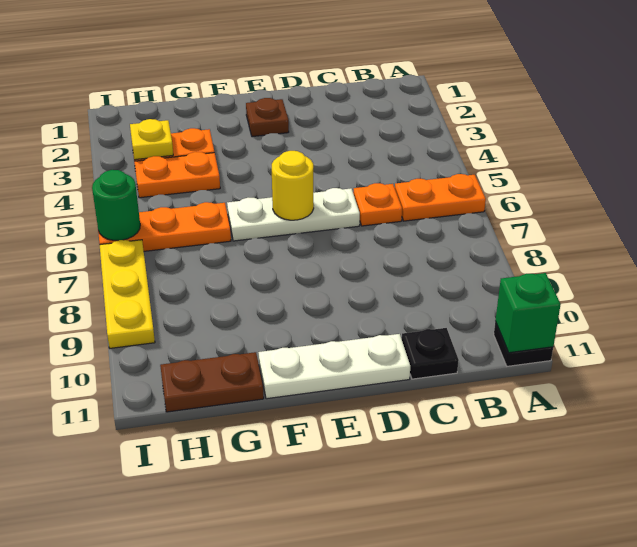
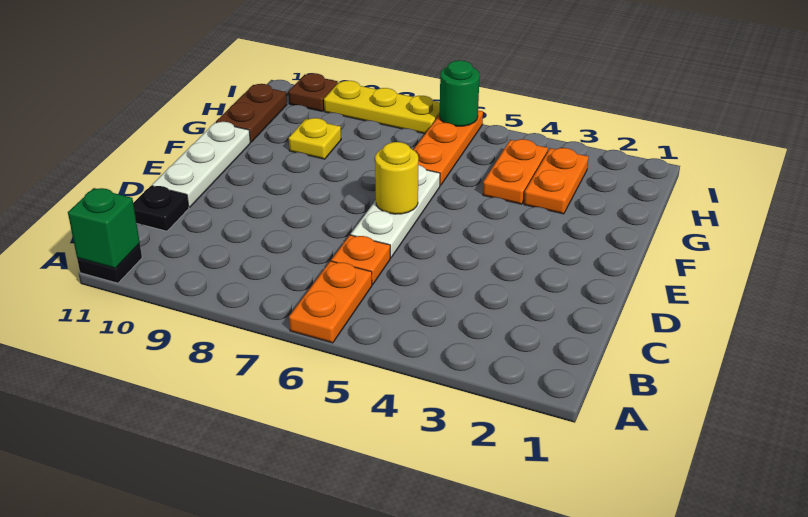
brown 1x1 plate [246,98,289,137] -> brown 1x1 plate moved to [289,73,338,112]
yellow 1x1 plate [130,119,173,160] -> yellow 1x1 plate moved to [289,118,341,159]

